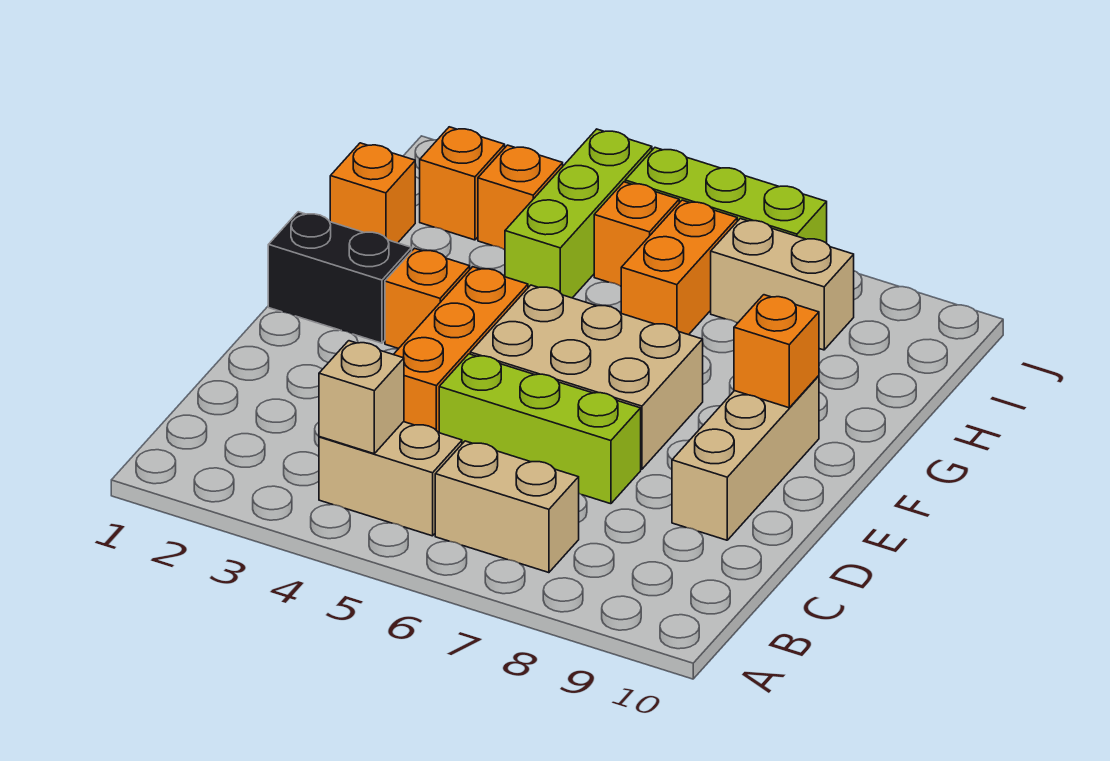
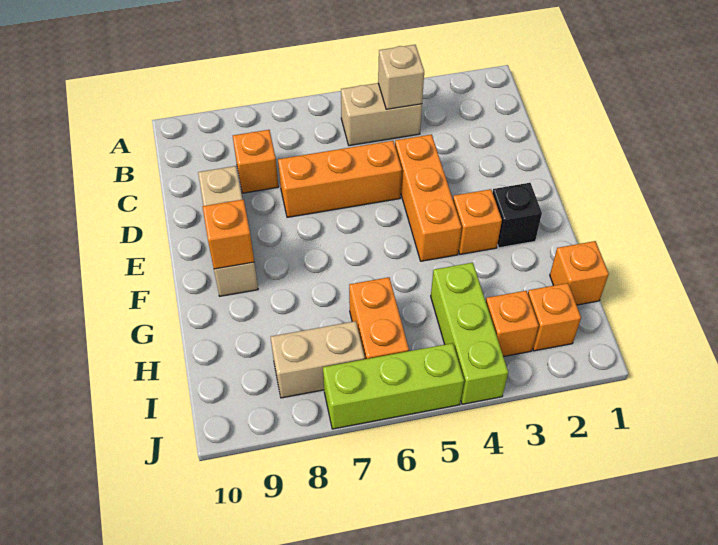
tan 1x2 brick [435,441,579,573] -> none
lime 1x3 brick [439,354,641,504] -> orange 1x3 brick [278,141,402,217]
tan 2x3 brick [470,285,703,469] -> none
black 1x2 brick [268,212,412,343] -> black 1x1 brick [493,183,542,248]
orange 1x1 brick [594,182,679,286] -> orange 1x1 brick moved to [233,130,279,193]

